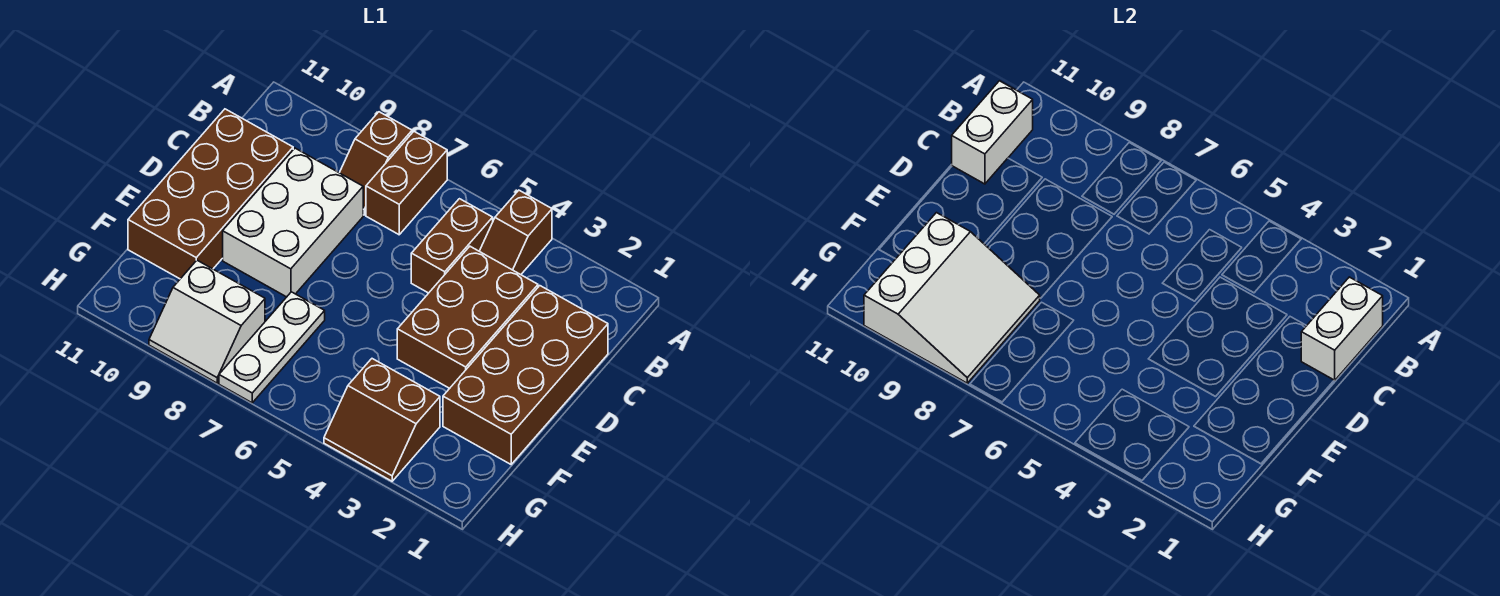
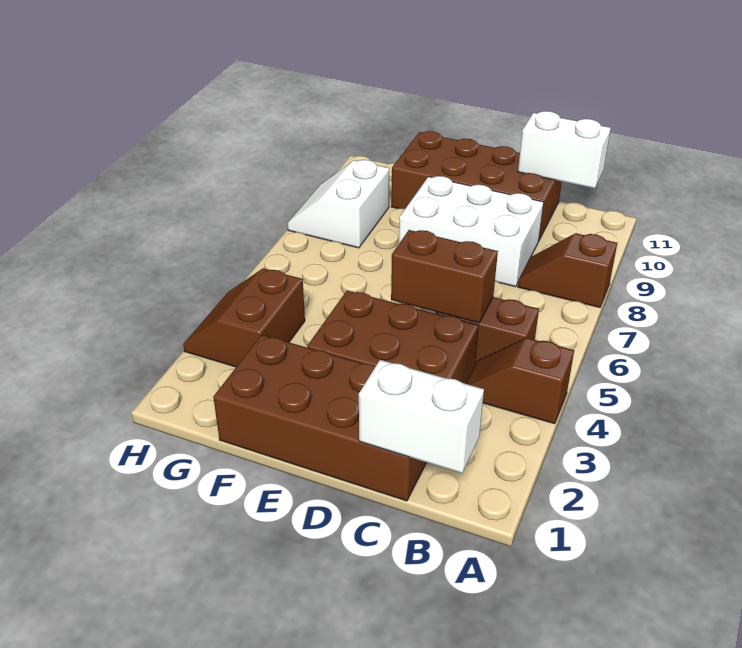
brown 1x2 brick [366,132,447,235] -> brown 1x2 brick moved to [391,230,498,323]
white 1x3 plate [219,292,325,403] -> none
white 3x3 slope [864,213,1040,383] -> none

